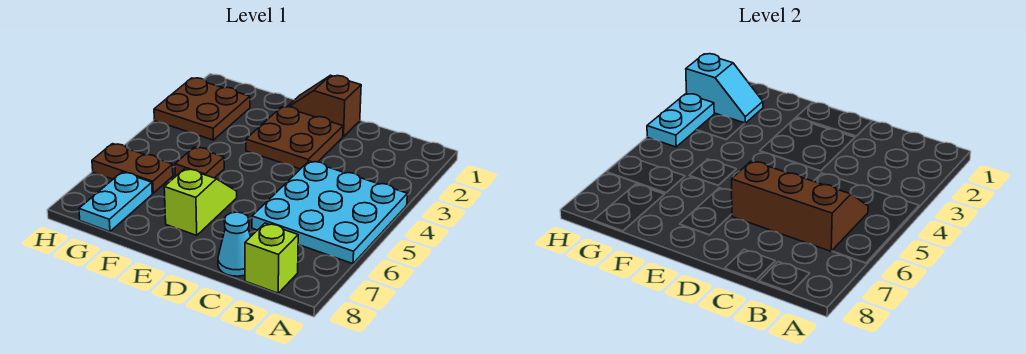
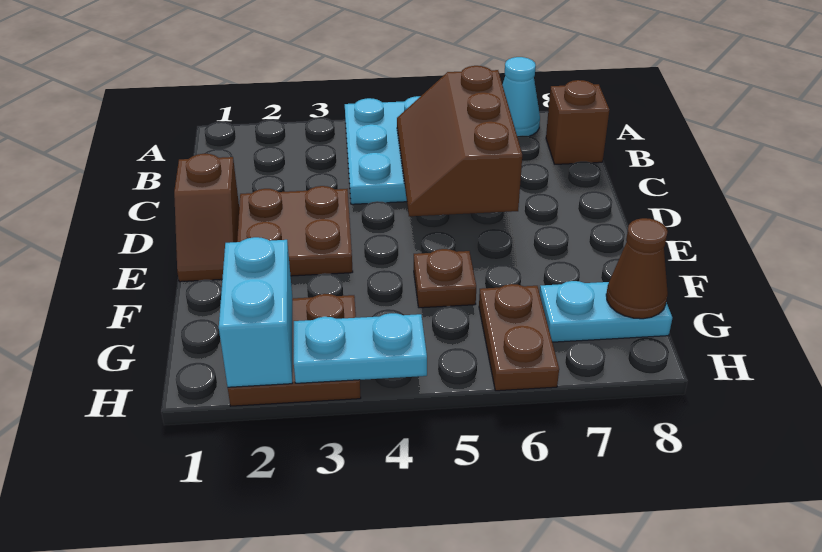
lime 1x1 brick [245,223,298,293] -> brown 1x1 brick [546,80,609,164]
cyan 1x1 cone [218,212,250,276] -> cyan 1x1 cone moved to [502,57,540,136]
lime 1x2 slope [164,168,237,235] -> none
cyan 1x2 slope [686,54,763,123] -> cyan 1x2 brick [219,237,292,387]
none -> brown 1x1 cone [606,218,668,319]

